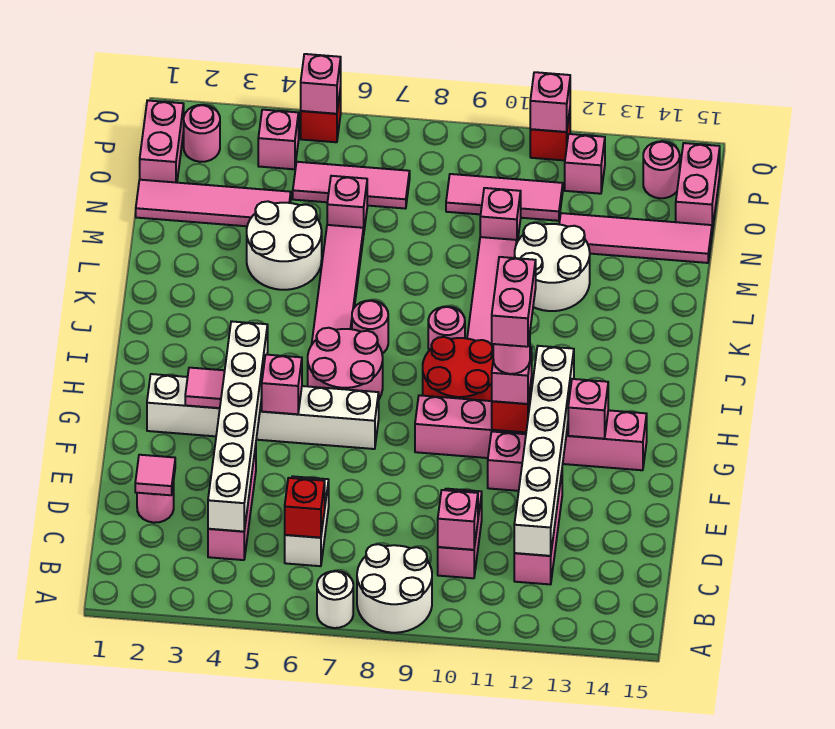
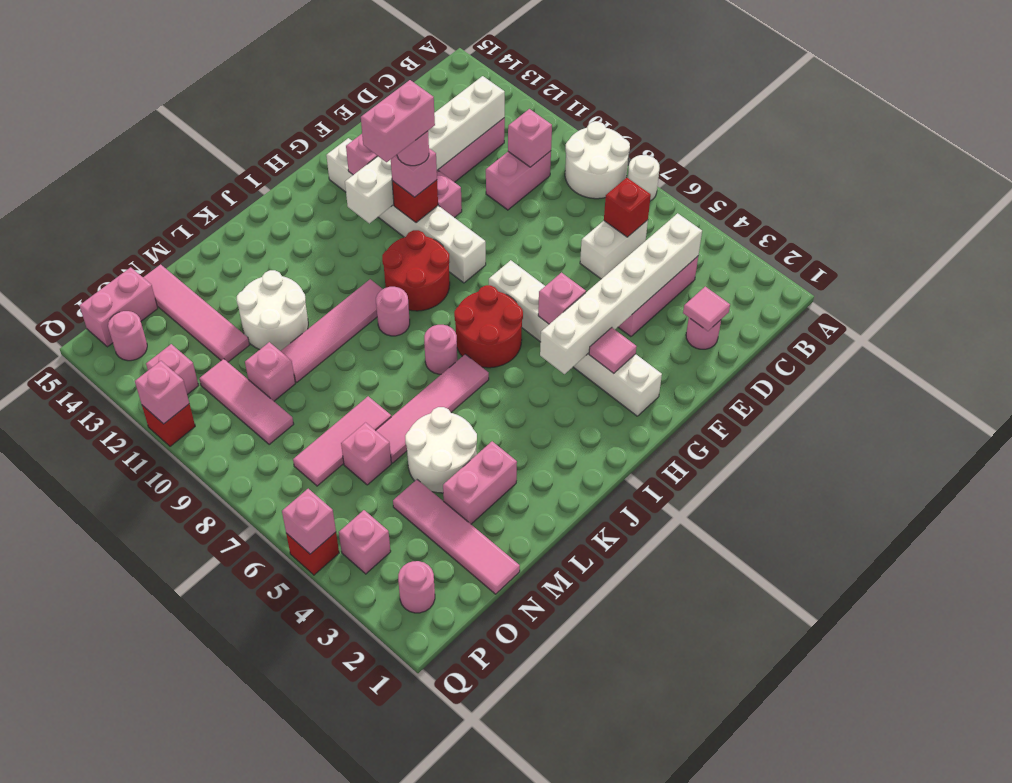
pink 1x6 brick [415,395,647,470] -> white 1x6 brick [326,138,486,283]
pink 2x2 round brick [308,328,383,399] -> red 2x2 round brick [454,285,523,368]
pink 1x2 brick [140,100,184,183] -> pink 1x2 brick moved to [443,441,517,524]
pink 1x3 tile [293,162,410,209] -> pink 1x3 tile turned to [293,396,391,486]

